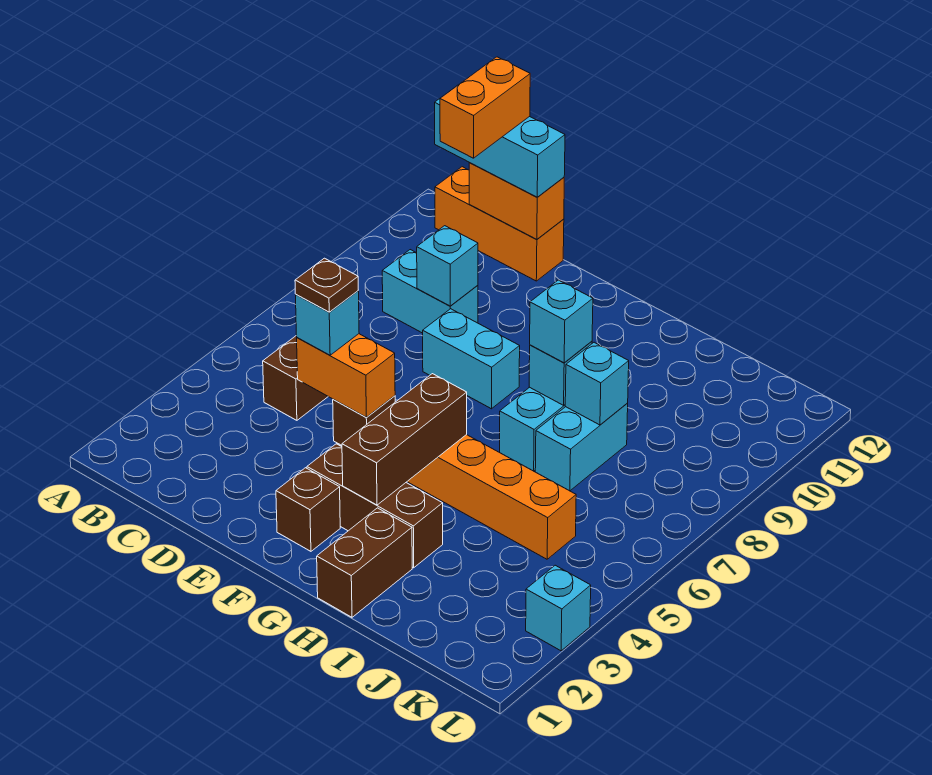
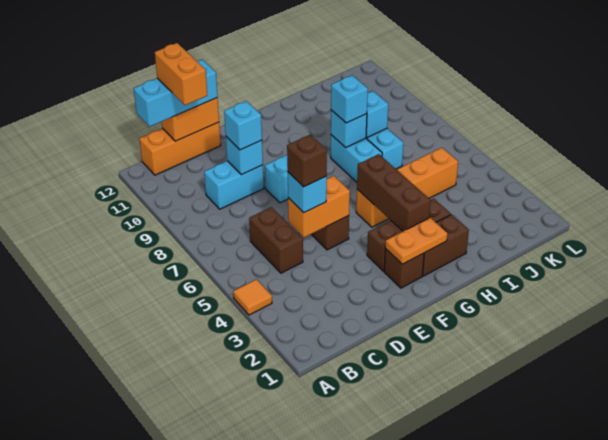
none -> orange 1x1 tile [233,279,272,315]
brown 1x1 plate [295,258,358,312] -> brown 1x1 brick [287,135,327,187]
none -> orange 1x2 plate [385,218,447,264]
brown 1x2 brick [317,508,412,617] -> brown 1x2 brick turned to [422,214,469,276]
cyan 1x1 brick [526,565,591,651] -> cyan 1x1 brick moved to [224,101,262,150]

